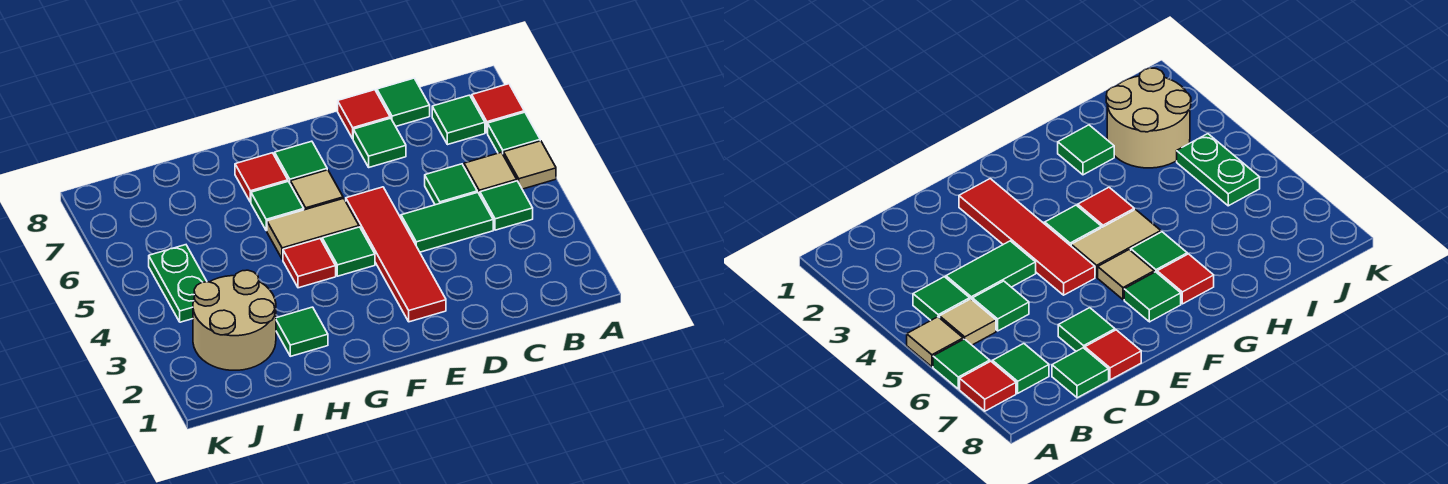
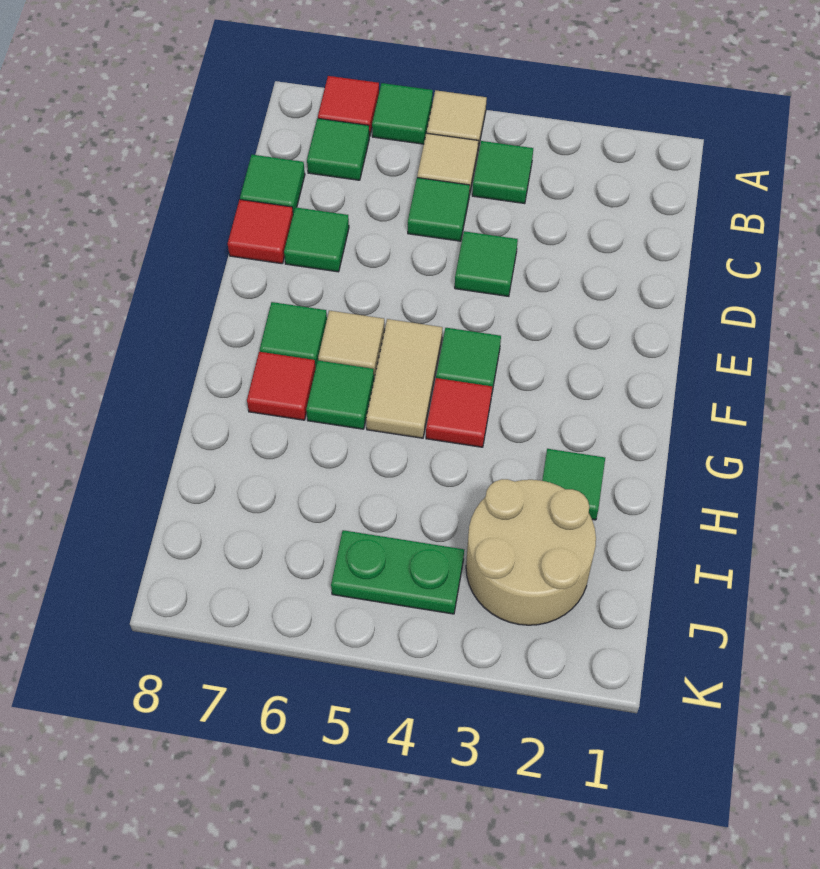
green 1x2 tile [401,192,493,252] -> green 1x1 tile [455,231,518,296]
red 1x4 tile [346,187,446,322] -> none

